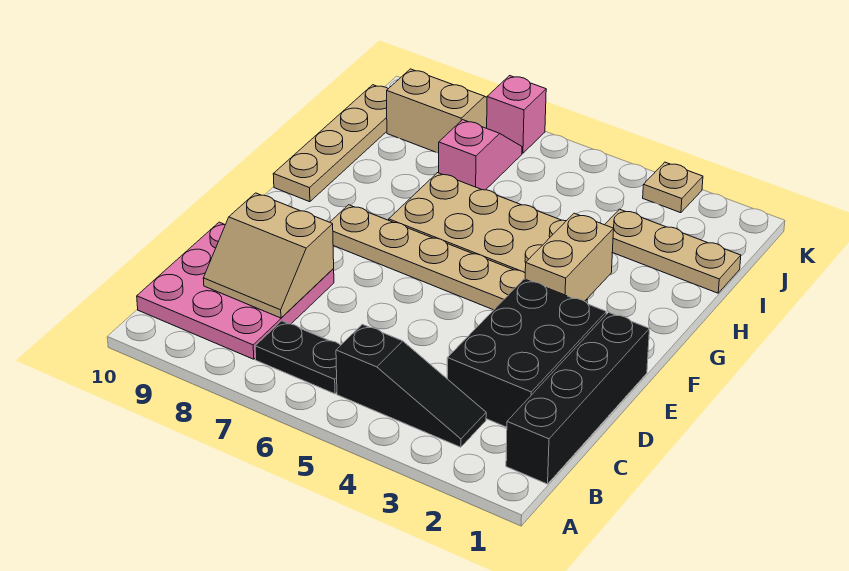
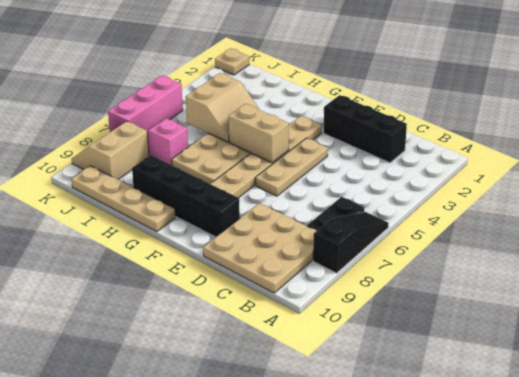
black 1x4 brick [506,312,649,484] -> black 1x4 brick moved to [132,155,240,237]
black 1x3 slope [336,324,486,447] -> black 1x3 slope moved to [313,212,389,273]
pink 3x3 plate [137,222,334,359] -> tan 3x3 plate [203,203,316,293]
black 2x3 brick [447,279,606,427] -> black 1x3 brick [323,95,407,163]
tan 2x2 slope [203,193,334,318] -> tan 2x2 slope moved to [186,73,260,142]
tan 1x2 brick [525,213,614,301] -> tan 1x2 brick moved to [229,104,289,163]
tan 1x3 plate [605,209,741,293] -> tan 1x3 plate moved to [255,138,328,196]
tan 1x1 plate [643,162,703,213] -> tan 1x1 plate moved to [215,48,249,75]
pink 1x1 brick [487,76,546,153] -> pink 1x3 brick [108,76,183,132]

